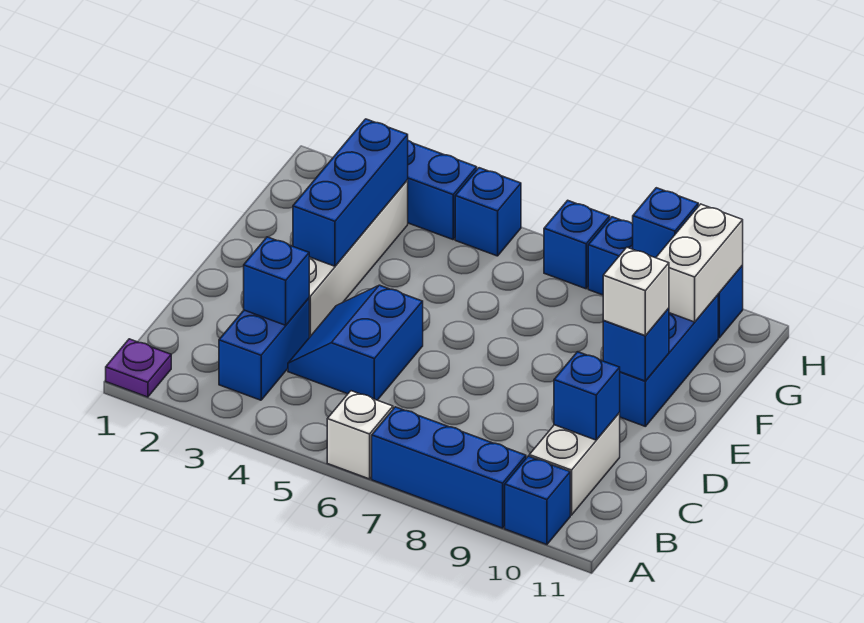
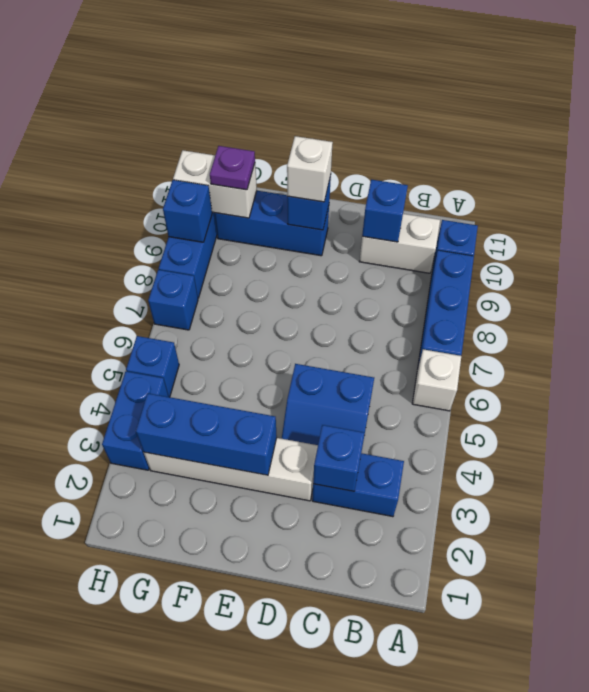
purple 1x1 plate [106,339,171,397] -> purple 1x1 plate moved to [210,146,255,190]

